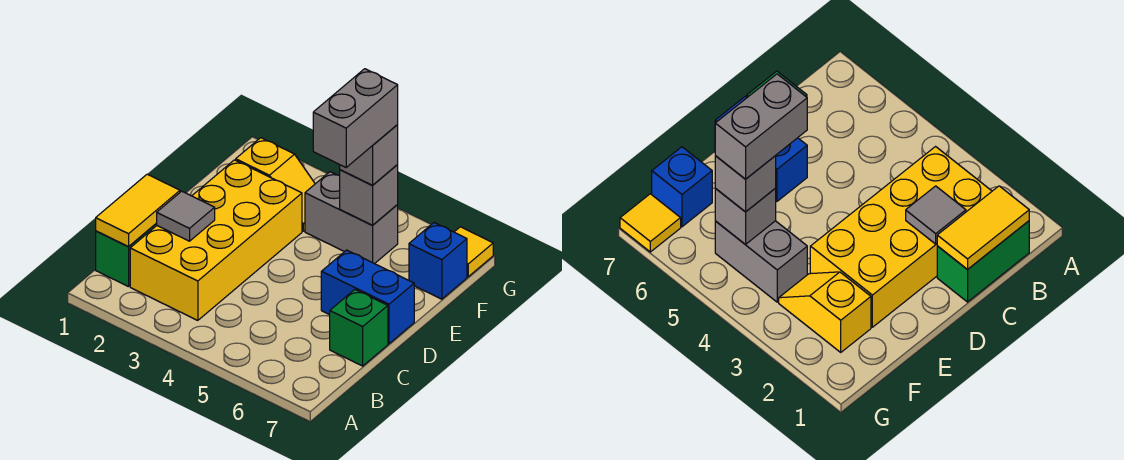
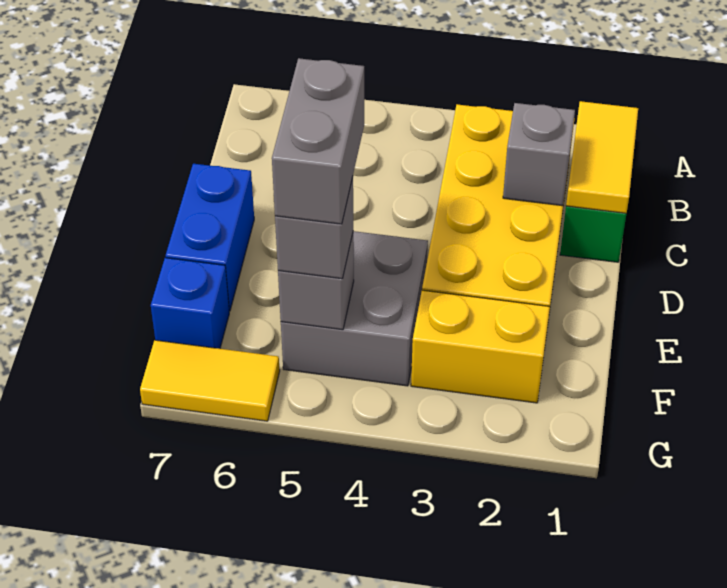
grey 1x1 tile [157,191,215,241] -> grey 1x1 brick [503,103,575,206]
green 1x1 brick [330,290,388,366] -> none
blue 1x2 brick [321,250,414,344] -> blue 1x2 brick turned to [166,164,254,311]
yellow 1x2 slope [236,138,315,231] -> yellow 1x2 brick [411,290,550,403]
grey 1x2 brick [305,172,398,264] -> grey 2x2 brick [281,231,428,386]
yellow 1x1 tile [455,227,493,277] -> yellow 1x2 tile [140,340,280,421]

